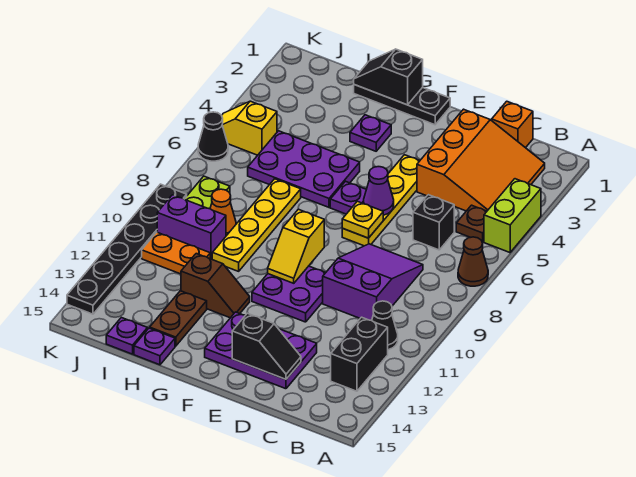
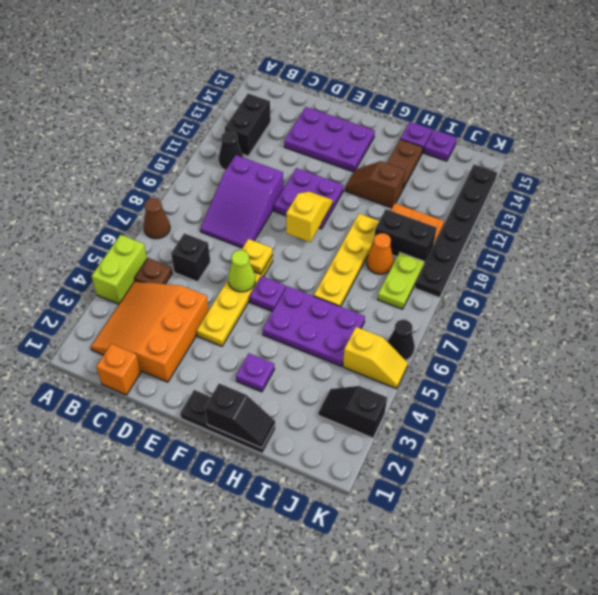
black 1x2 slope [232,313,301,379] -> black 1x2 slope moved to [318,386,387,438]
purple 1x1 cone [364,167,394,215] -> lime 1x1 cone [228,250,255,292]
purple 1x2 brick [157,195,226,259] -> black 1x2 brick [374,209,437,264]

